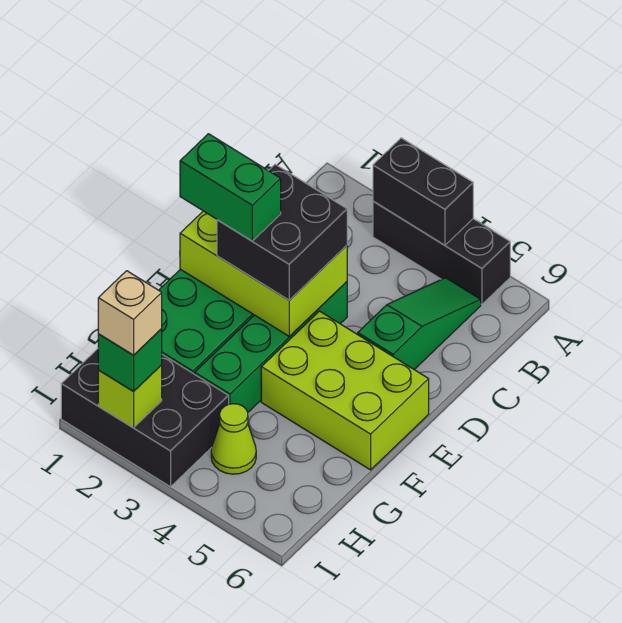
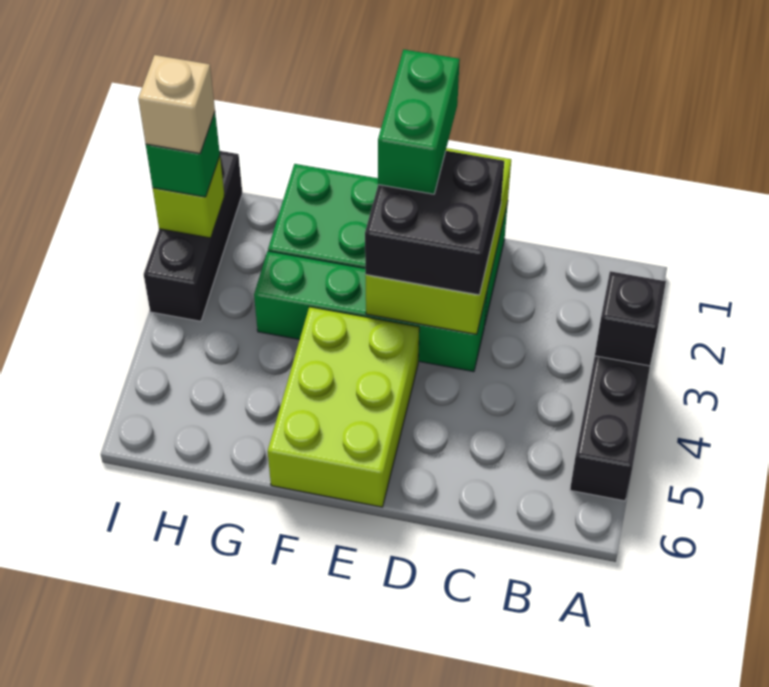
black 1x2 brick [373,138,473,245] -> black 1x1 brick [595,271,666,366]
green 1x3 slope [358,278,481,370] -> none
black 2x3 brick [61,349,229,487] -> black 1x3 brick [144,151,242,321]
lime 1x1 cone [211,404,256,474] -> none

